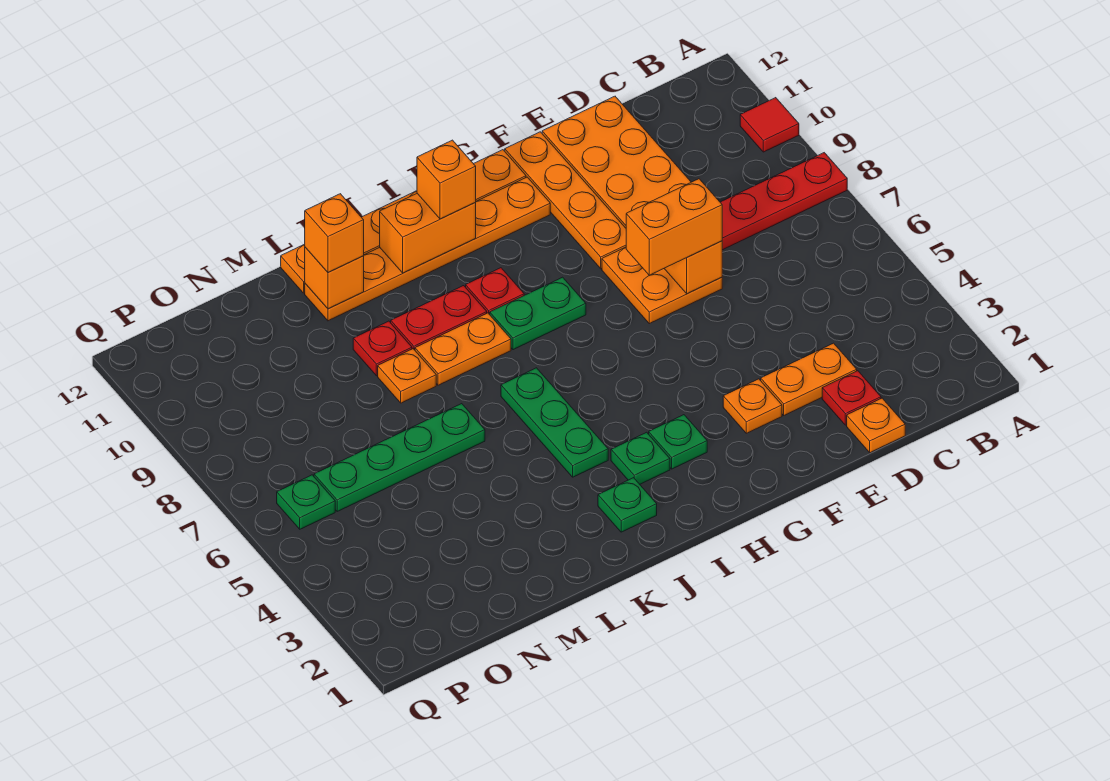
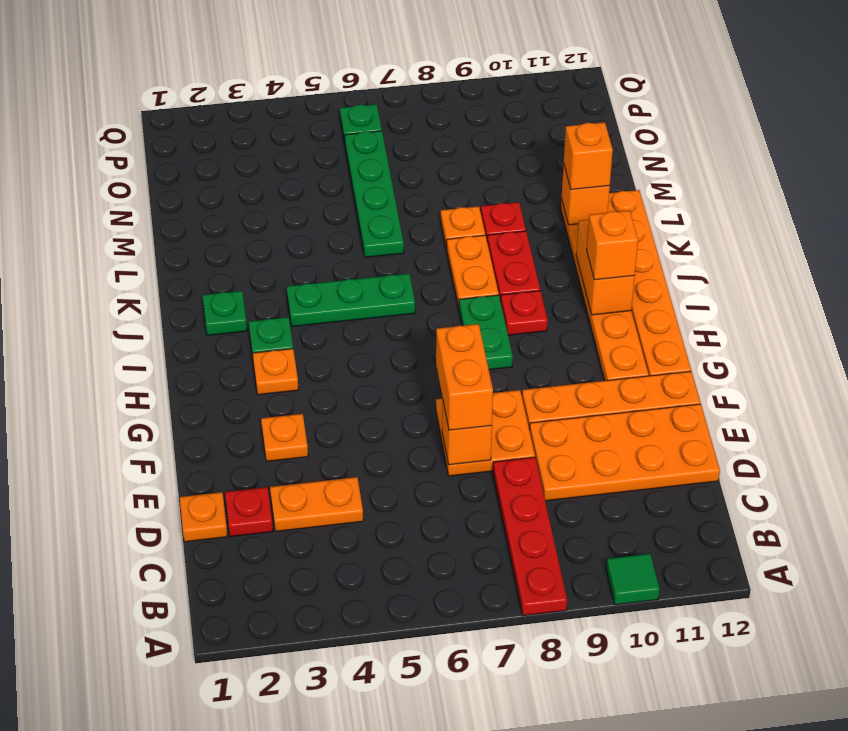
red 1x1 tile [740,98,799,152] -> green 1x1 tile [606,554,660,605]
orange 1x2 plate [761,343,857,415] -> orange 1x2 plate turned to [270,477,363,531]
green 1x1 plate [649,415,707,469] -> orange 1x1 plate [253,349,298,395]

